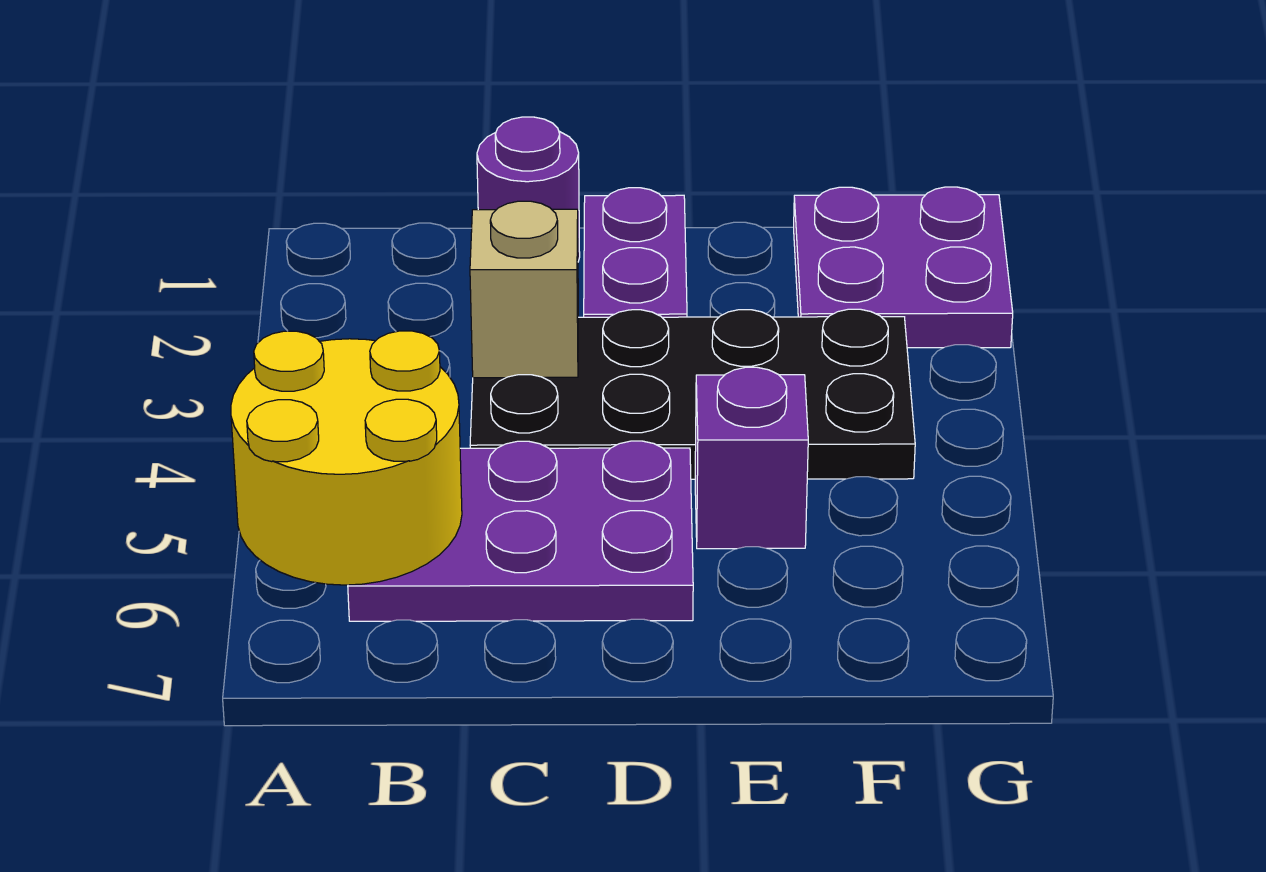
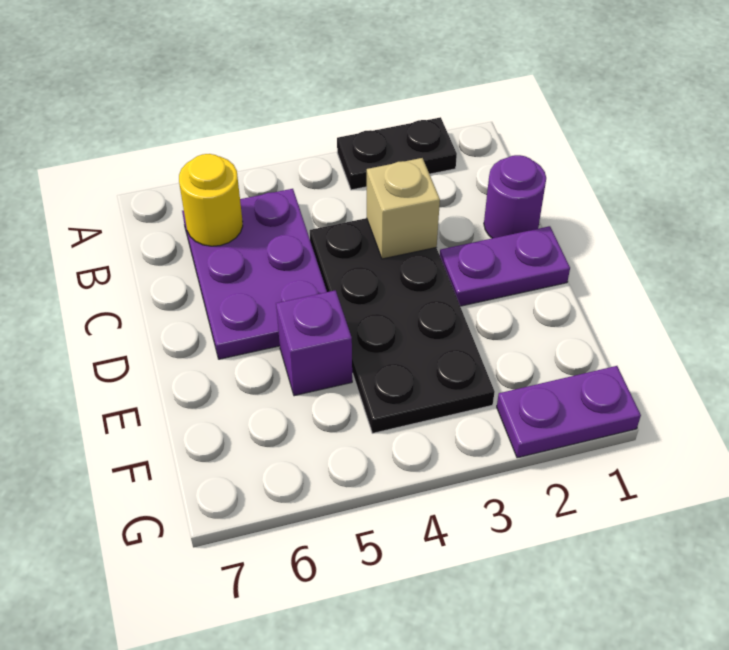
none -> black 1x2 plate [337,117,457,190]
yellow 2x2 round brick [231,331,462,585] -> yellow 1x1 round brick [179,154,243,246]
purple 2x2 plate [794,187,1013,348] -> purple 1x2 plate [497,366,641,458]

